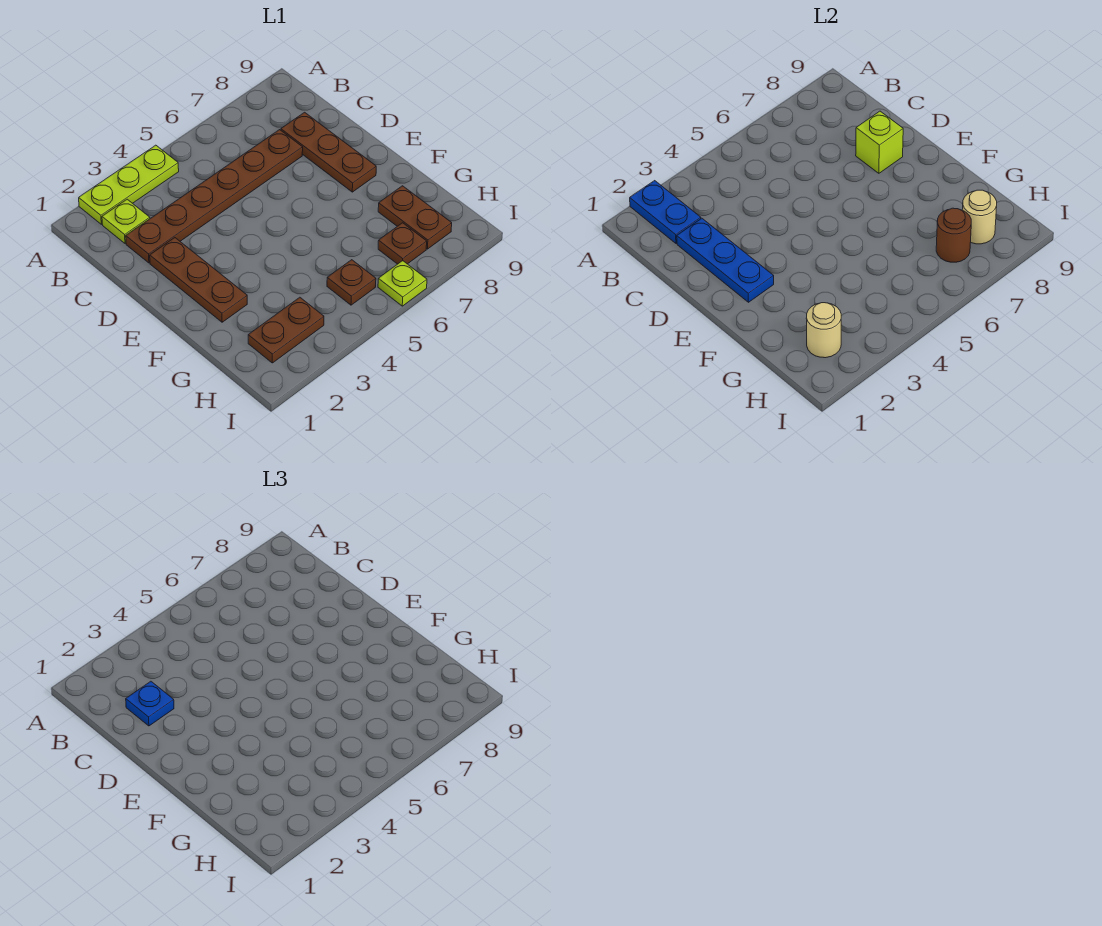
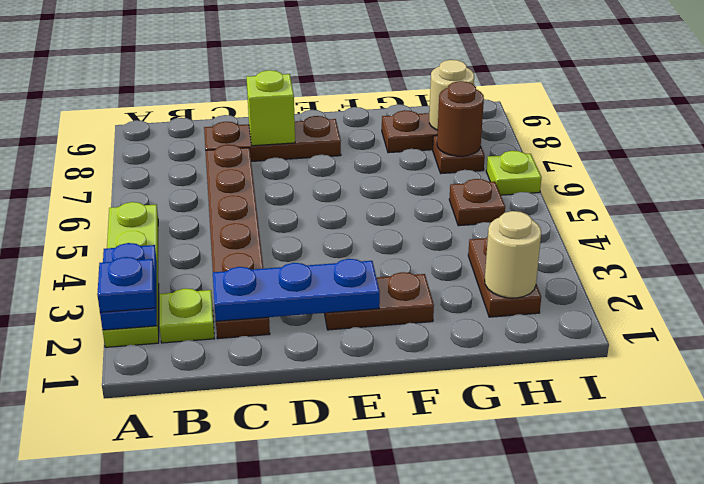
lime 1x3 plate [79,145,179,224] -> lime 1x4 plate [103,202,159,347]
blue 1x2 plate [630,181,701,244] -> blue 1x2 plate turned to [100,243,157,330]
blue 1x1 plate [126,681,174,726] -> blue 1x1 plate moved to [97,257,155,312]
brown 1x3 plate [150,238,247,322] -> brown 1x2 plate [325,272,434,330]

